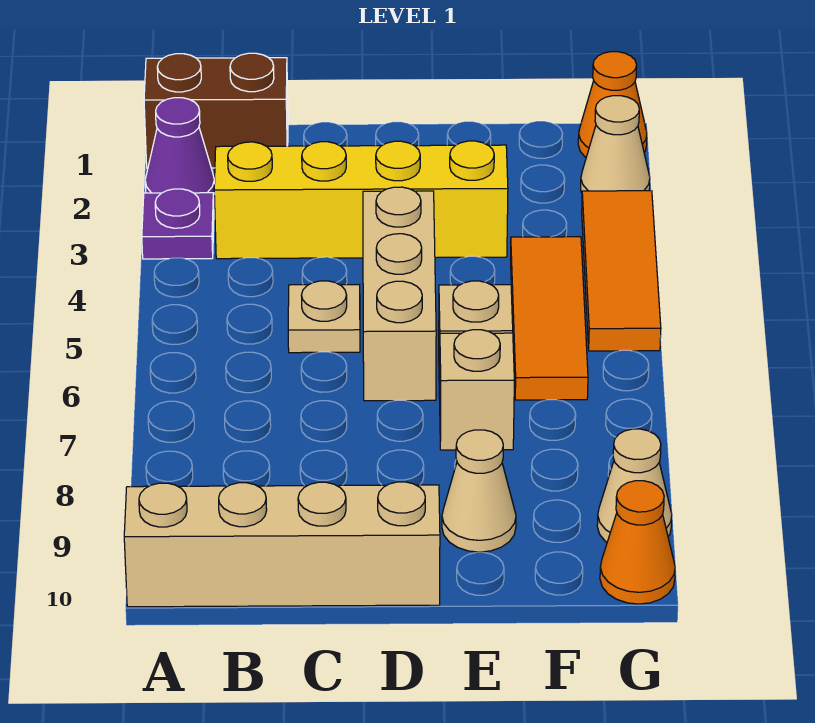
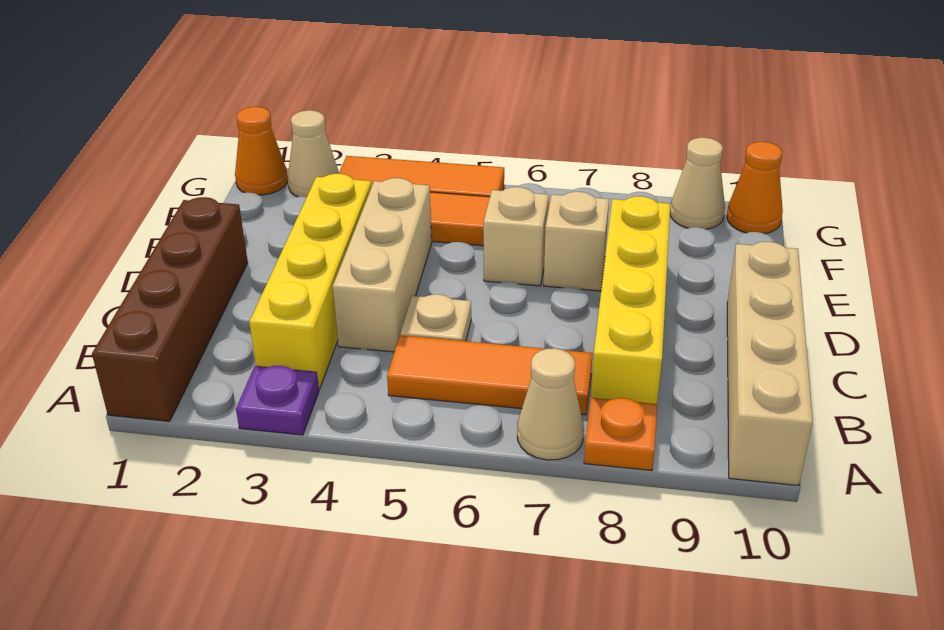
brown 1x2 brick [144,53,288,168] -> brown 1x4 brick [92,197,248,421]
purple 1x1 cone [145,98,214,195] -> none
none -> orange 1x1 plate [584,398,657,471]
none -> orange 1x3 tile [387,335,593,415]
none -> yellow 1x4 brick [591,196,670,404]
tan 1x3 brick [363,187,436,401] -> tan 1x3 brick turned to [333,178,432,352]
tan 1x1 cone [442,430,516,552] -> tan 1x1 cone moved to [517,348,584,460]

